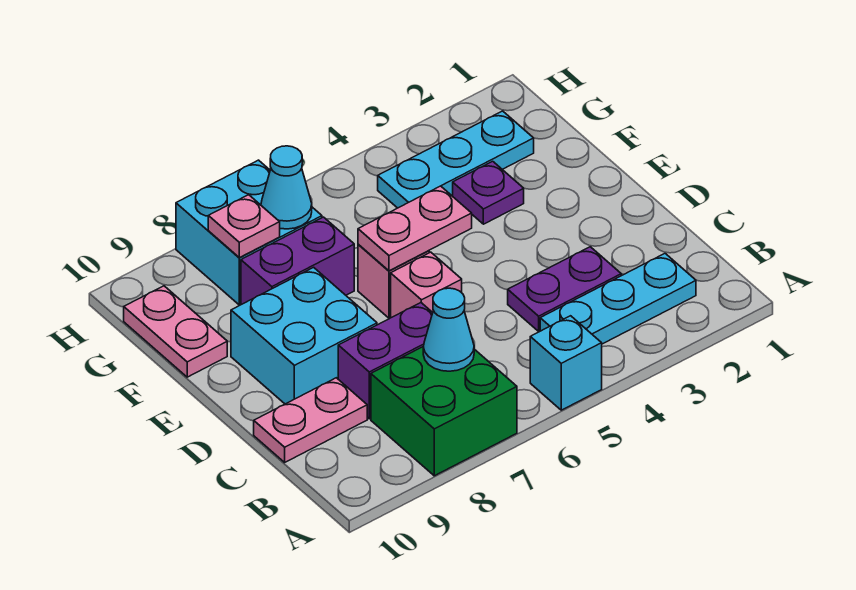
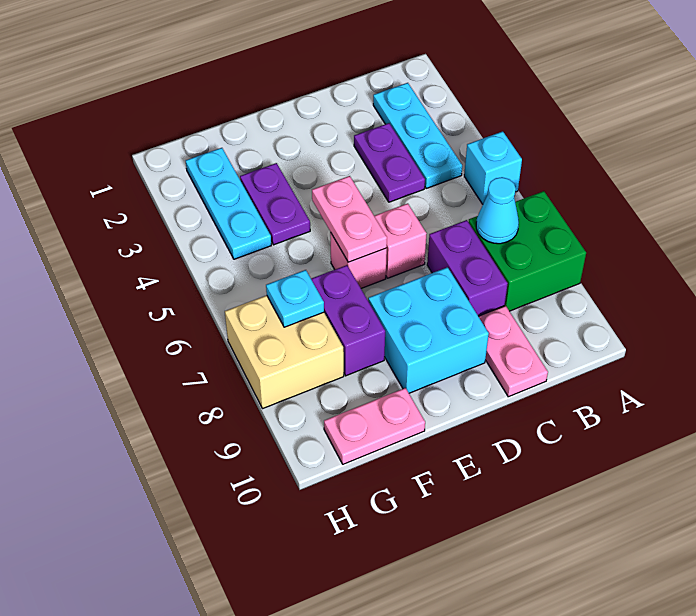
purple 1x1 plate [453,161,524,224] -> purple 1x2 plate [240,163,310,245]
cyan 2x2 brick [176,160,322,305] -> tan 2x2 brick [225,295,344,409]
cyan 1x1 cone [261,146,312,229] -> cyan 1x1 plate [266,270,324,327]
pink 1x1 plate [208,195,280,258] -> none

